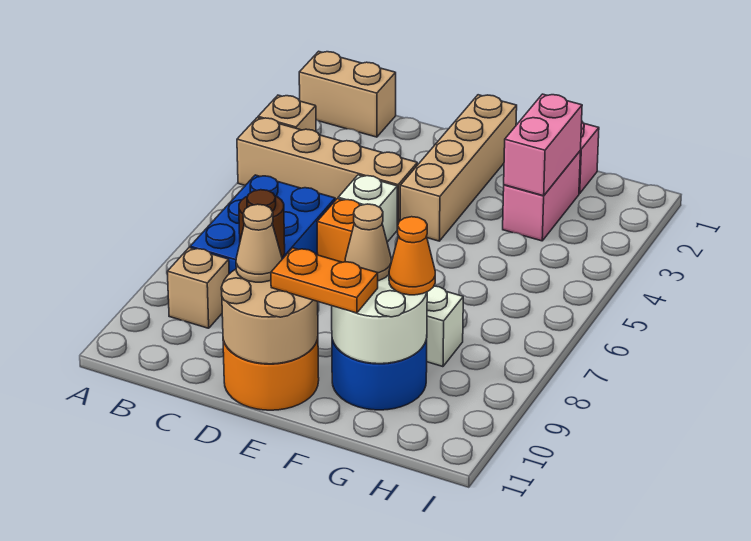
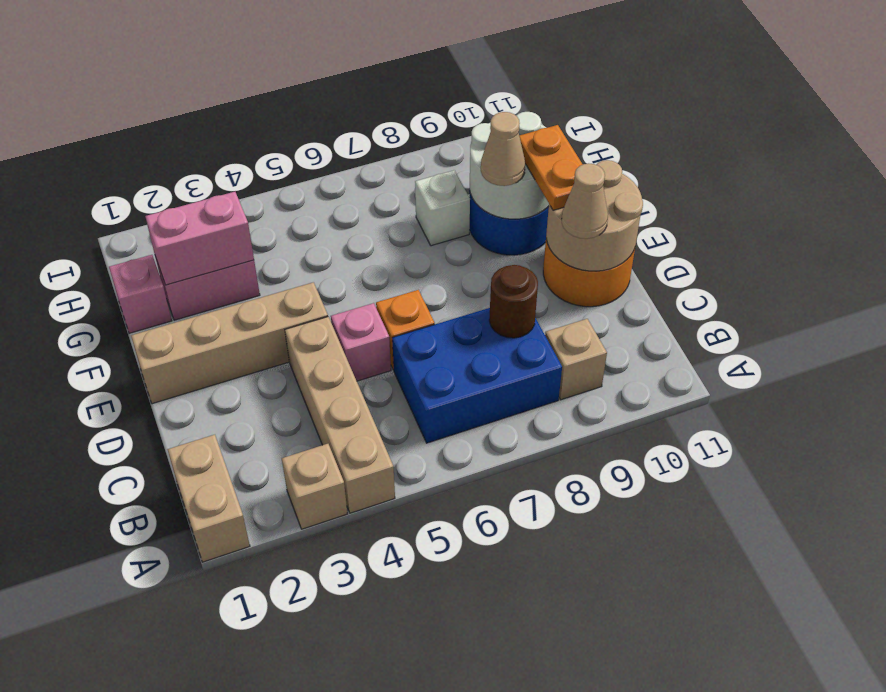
white 1x1 brick [338,175,397,242] -> pink 1x1 brick [331,303,391,381]
orange 1x1 cone [389,217,435,295] -> none

